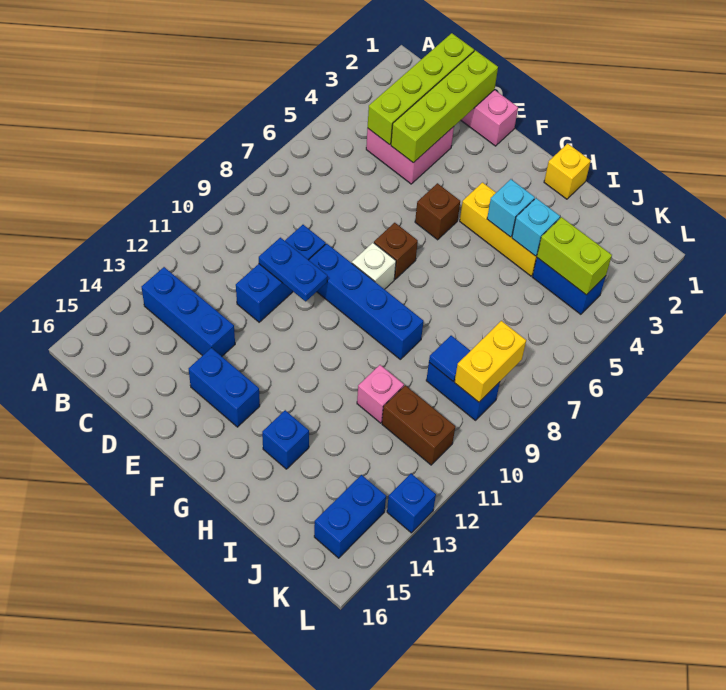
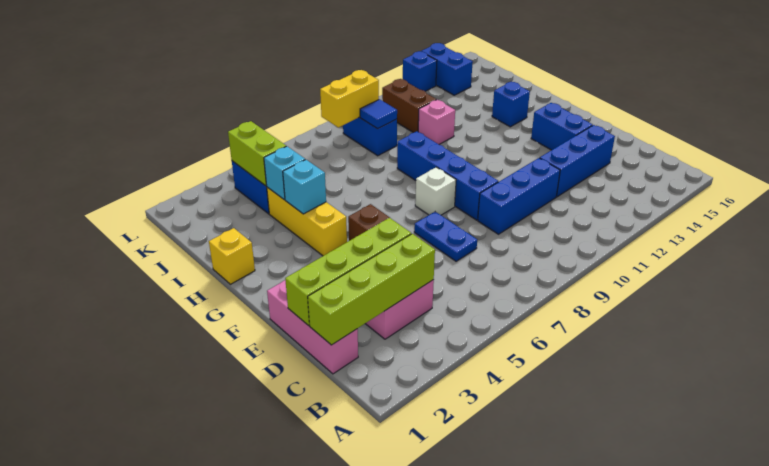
blue 1x3 brick [141,267,235,356] -> blue 1x3 brick turned to [540,125,615,197]
blue 1x2 plate [259,238,327,301] -> blue 1x2 plate moved to [414,212,477,261]
brown 1x1 brick [374,223,418,279] -> none
blue 1x2 brick [314,475,386,558] -> blue 1x2 brick turned to [421,43,473,95]

